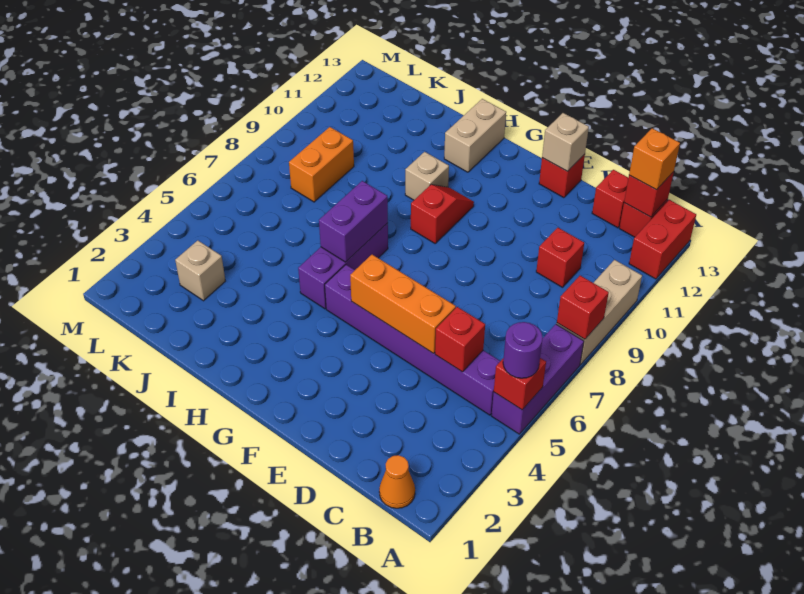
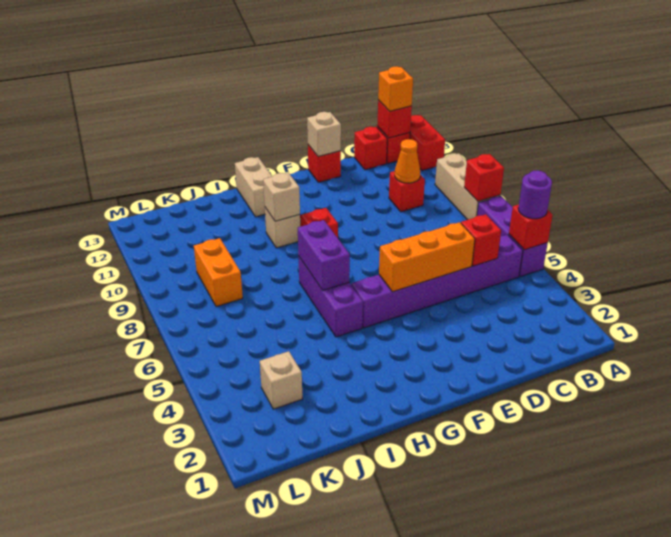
orange 1x1 cone [379,455,415,508] -> orange 1x1 cone moved to [395,139,420,183]
none -> tan 1x1 brick [263,173,300,221]

